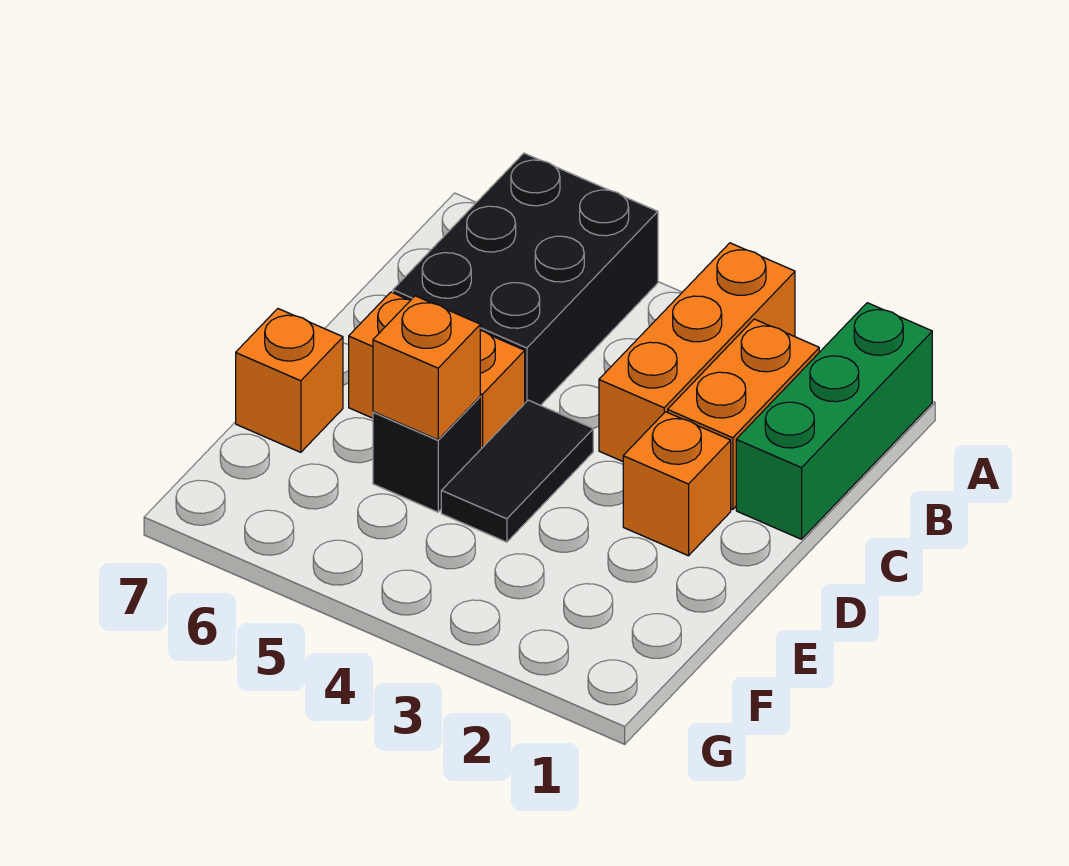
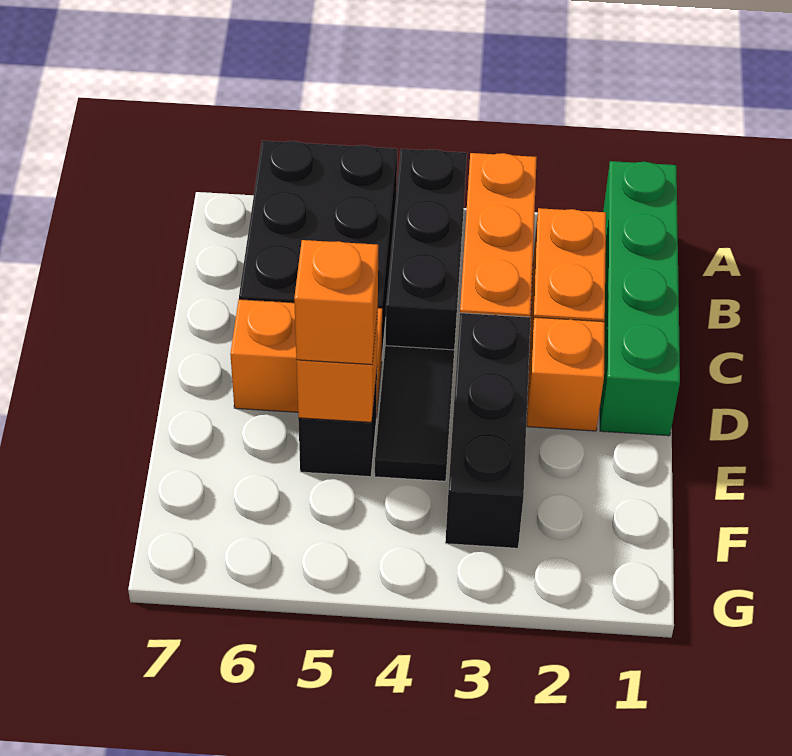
green 1x3 brick [736,303,932,539] -> green 1x4 brick [600,161,680,436]
none -> black 1x3 brick [386,149,467,350]
none -> black 1x3 brick [445,313,530,548]
orange 1x1 brick [236,309,343,452] -> orange 1x1 brick moved to [294,240,378,365]

